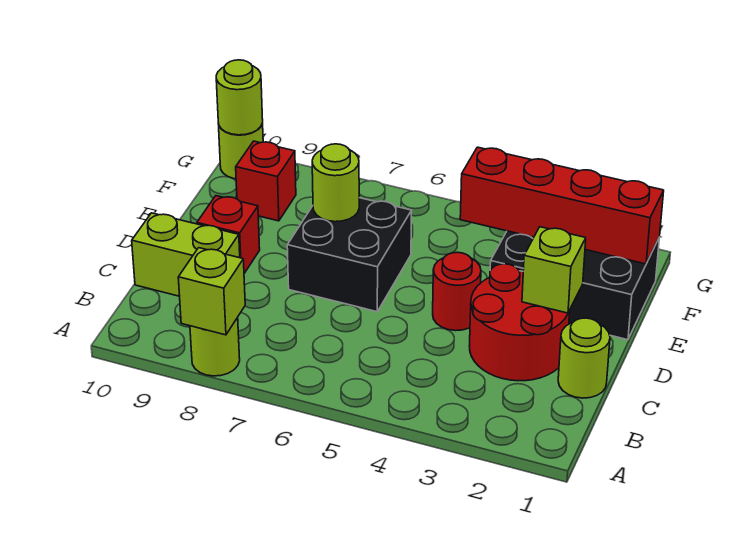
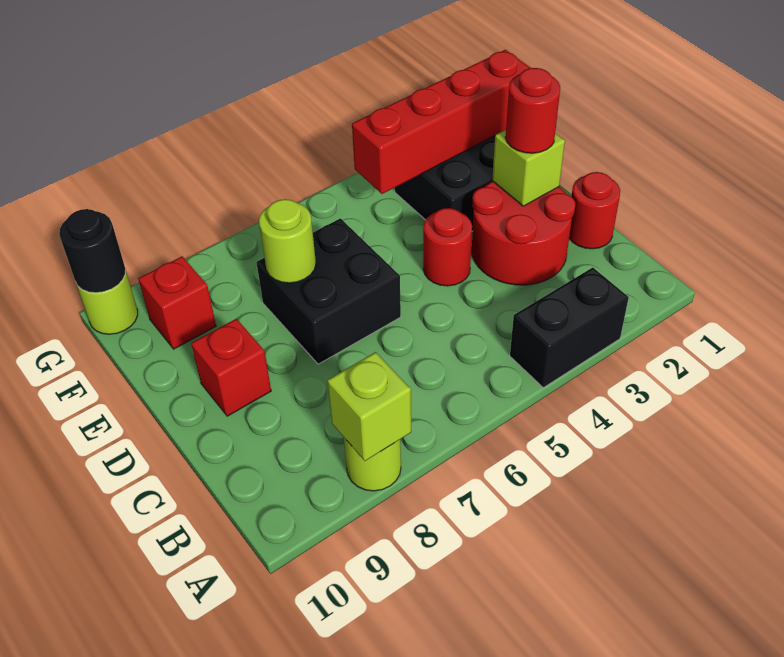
none -> black 1x2 brick [510,268,629,388]
lime 1x1 round brick [558,318,610,398] -> red 1x1 round brick [569,172,620,249]
lime 1x2 brick [132,213,240,296] -> none
none -> red 1x1 round brick [505,68,560,153]
lime 1x1 round brick [216,60,263,135] -> black 1x1 round brick [59,209,125,293]

